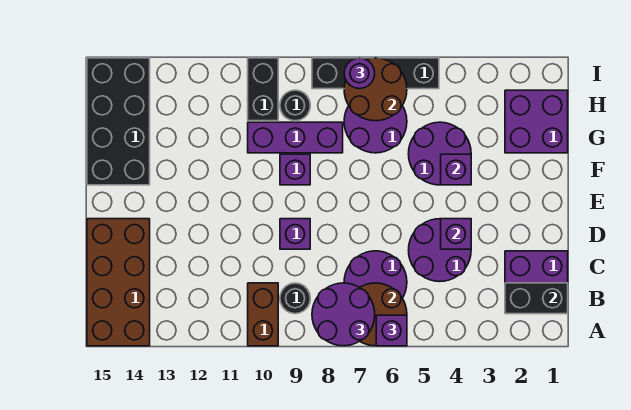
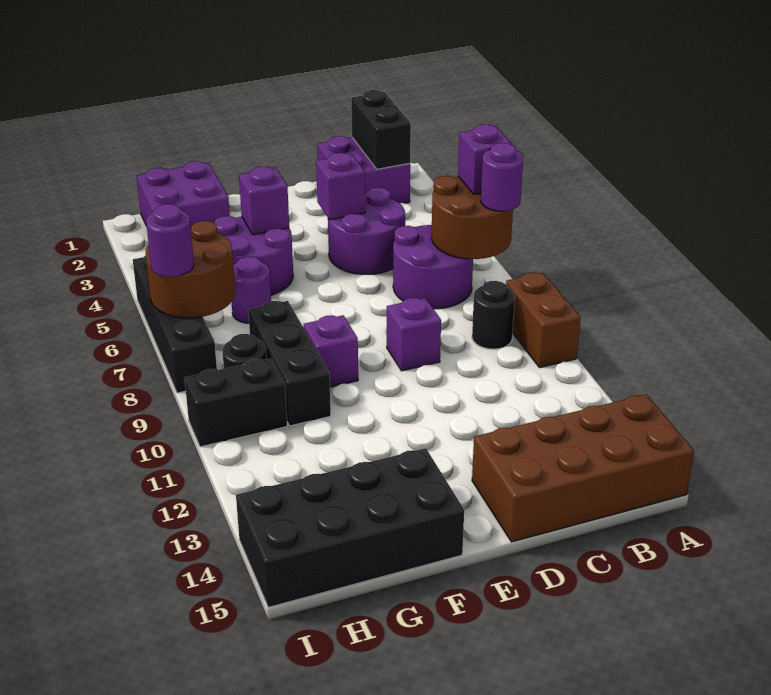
purple 2x2 round brick [312,283,375,346] -> purple 1x1 round brick [481,143,523,211]
brown 1x2 brick [248,283,278,346] -> brown 1x2 brick turned to [506,273,581,368]
purple 2x2 round brick [344,106,407,153] -> purple 1x1 round brick [232,257,271,323]
purple 1x3 brick [248,122,343,153] -> black 1x3 brick [248,301,331,426]

